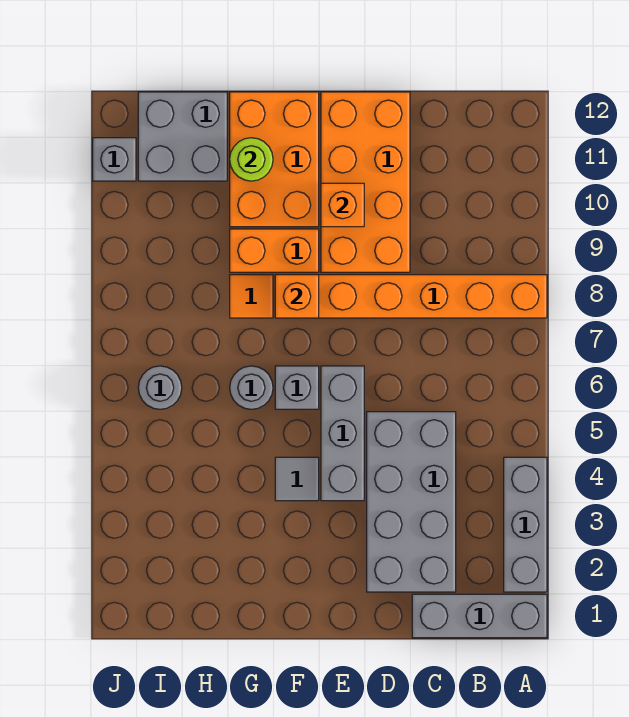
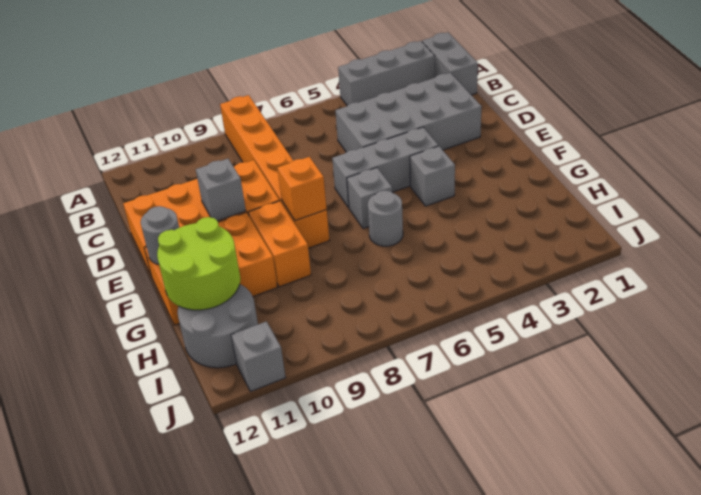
grey 1x3 brick [412,594,547,638] -> grey 1x2 brick [422,32,478,95]
orange 1x1 brick [321,183,364,227] -> grey 1x1 brick [196,159,246,221]
grey 1x1 tile [275,457,319,501] -> grey 1x1 brick [410,146,455,206]
orange 1x1 tile [230,275,273,318] -> none
lime 1x1 round brick [230,138,273,181] -> lime 2x2 round brick [157,217,240,310]
grey 2x2 brick [138,92,227,181] -> grey 2x2 round brick [178,284,258,368]
grey 1x1 round brick [138,366,182,409] -> grey 1x1 round brick moved to [141,206,179,265]

